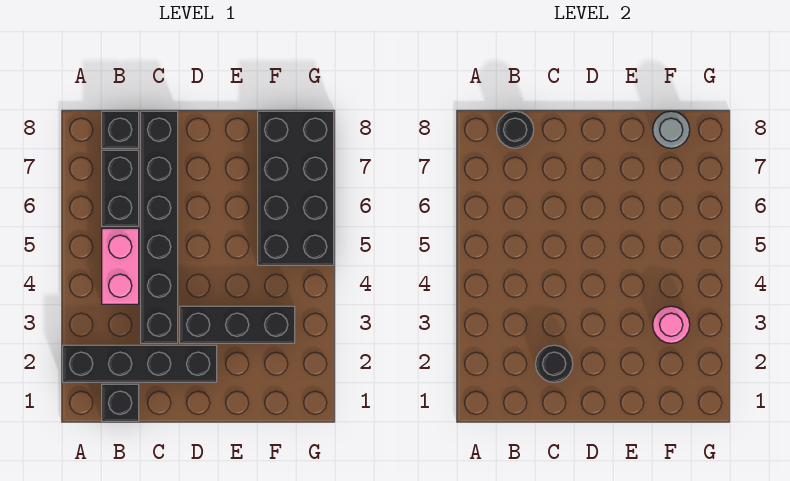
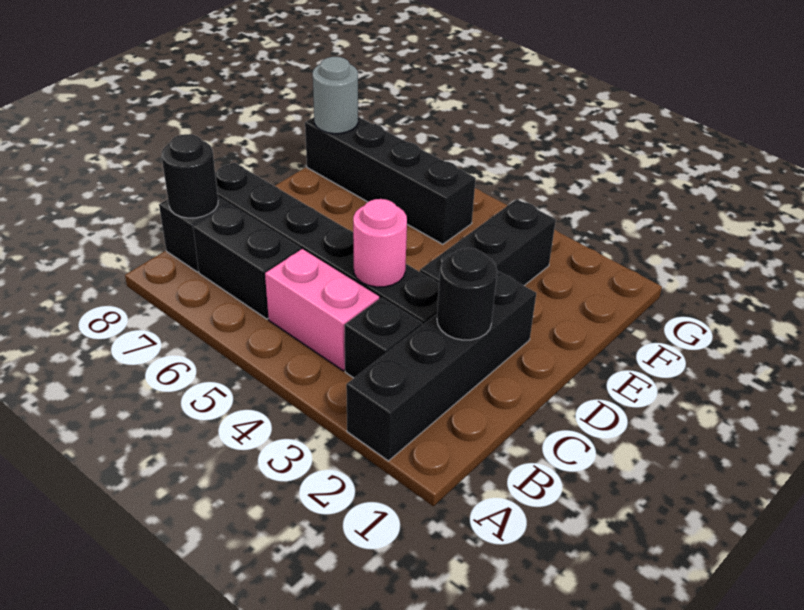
black 1x1 brick [102,384,139,421] -> black 1x1 brick moved to [344,298,422,378]
pink 1x1 round brick [653,306,690,343] -> pink 1x1 round brick moved to [353,199,407,287]
black 2x4 brick [258,111,334,265] -> black 1x4 brick [305,117,476,244]

